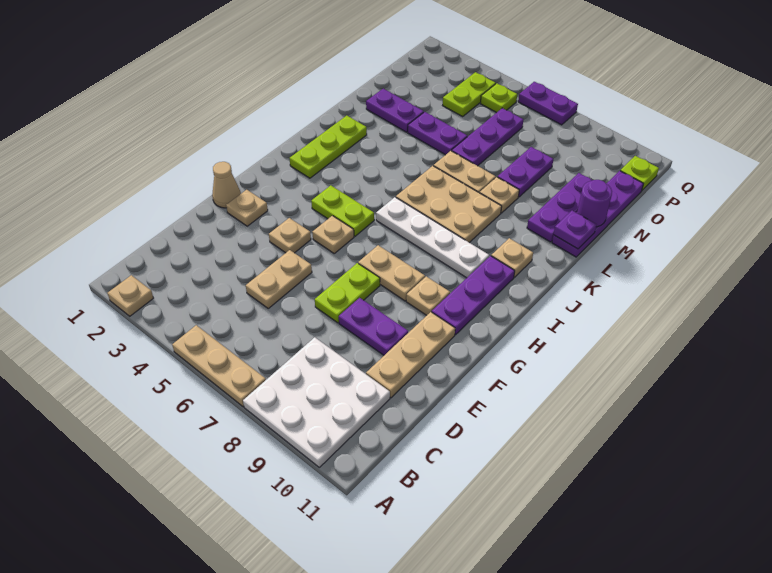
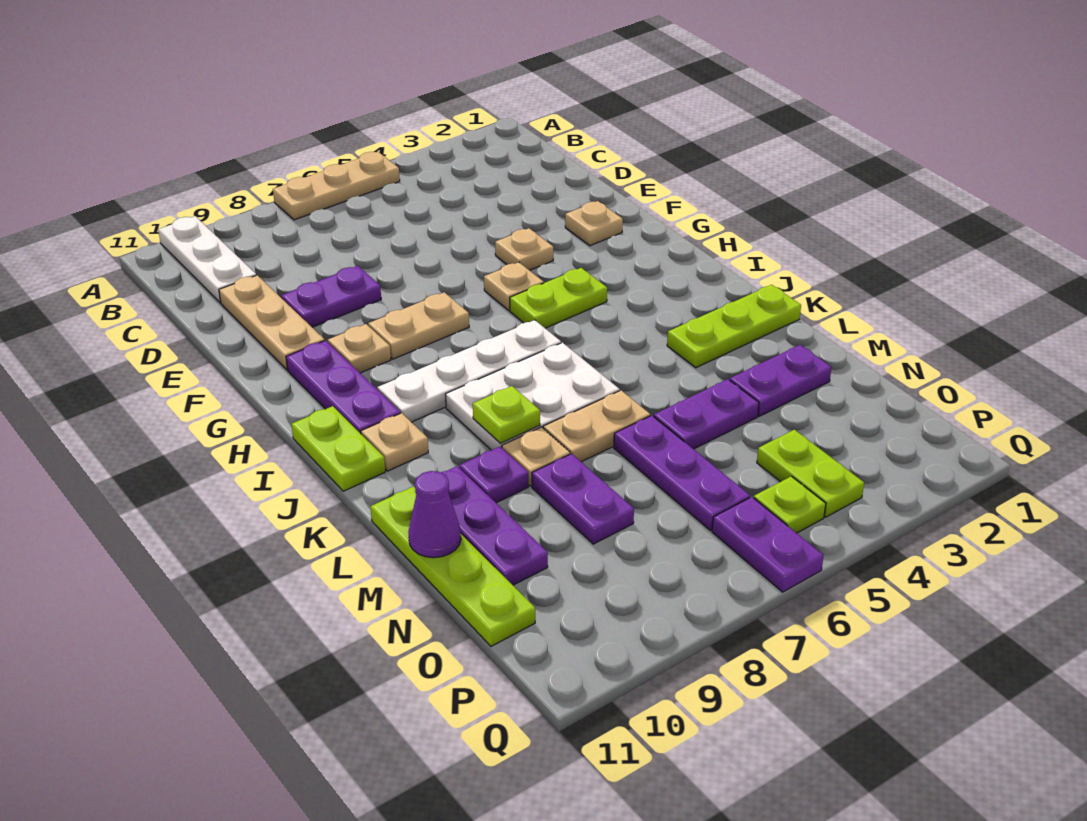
tan 1x1 plate [107,275,153,316] -> none
white 3x3 plate [243,337,390,467] -> white 1x3 plate [158,216,256,303]
tan 1x2 plate [246,250,312,308] -> none
lime 1x2 plate [315,263,380,323] -> lime 1x2 plate moved to [291,406,385,491]
tan 1x1 cone [212,162,241,208] -> none
lime 1x3 plate [290,115,367,178] -> lime 1x3 plate turned to [667,285,801,368]
tan 2x3 plate [396,166,502,243] -> white 2x3 plate [446,343,620,450]
purple 1x4 plate [552,171,643,257] -> lime 1x4 plate [371,486,535,646]
purple 1x1 plate [554,211,596,249] -> purple 1x1 plate moved to [459,446,528,503]
purple 1x1 round brick [577,180,612,227] -> purple 1x1 cone [408,471,461,558]
lime 1x1 plate [620,156,659,190] -> lime 1x1 plate moved to [473,386,540,443]
purple 1x2 plate [518,82,578,125] -> purple 1x2 plate turned to [712,497,824,592]

